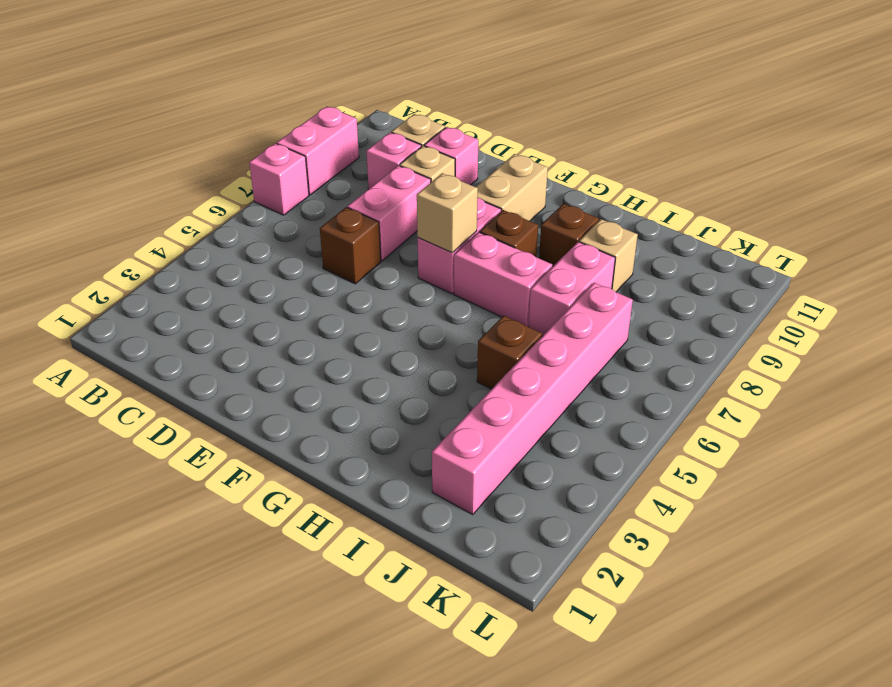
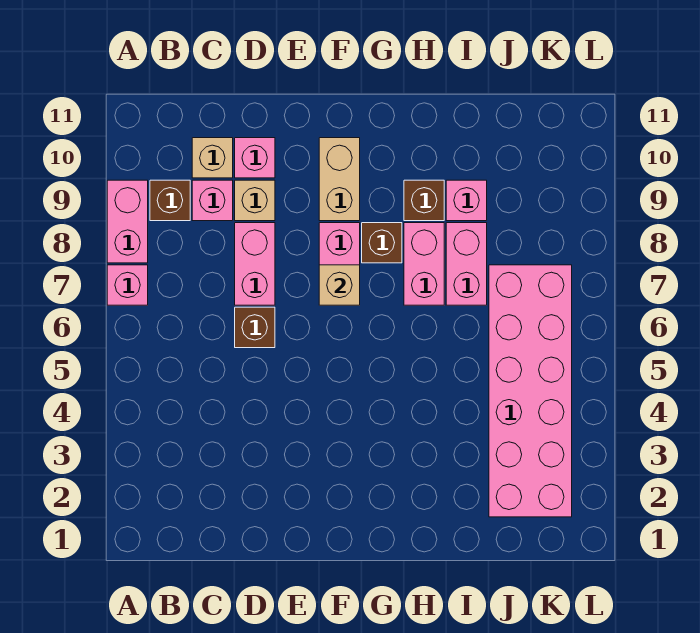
pink 1x2 brick [454,232,552,327] -> pink 1x2 brick turned to [404,223,444,305]
brown 1x1 brick [477,316,542,389] -> brown 1x1 brick moved to [150,180,190,221]
tan 1x1 brick [579,219,638,292] -> pink 1x1 brick [446,180,487,221]
pink 1x6 brick [432,283,633,515] -> pink 2x6 brick [489,265,572,517]

